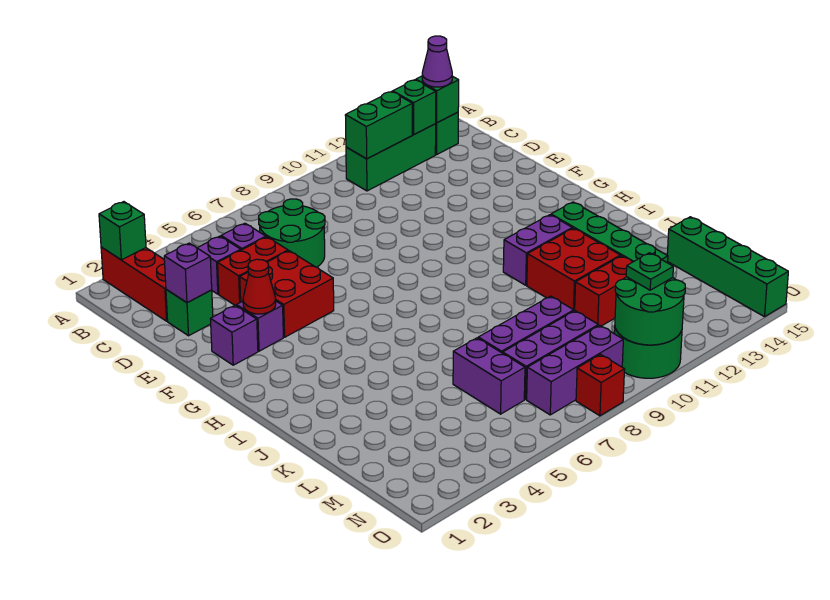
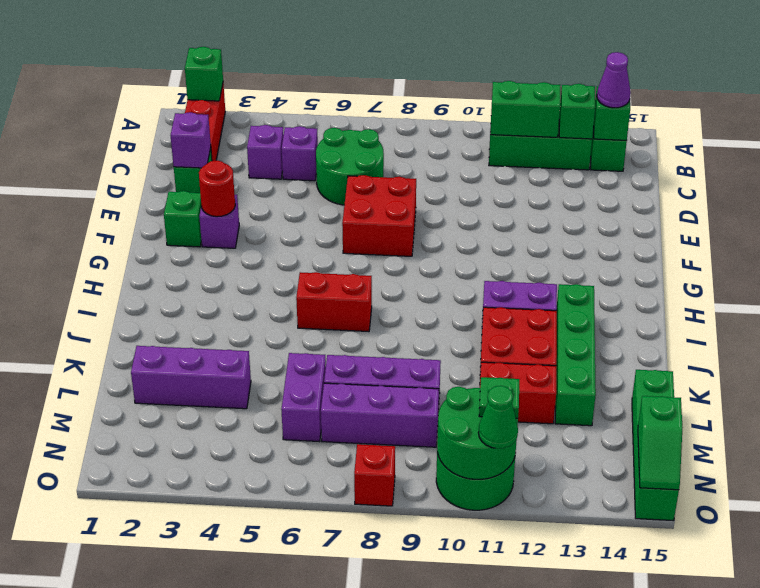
red 1x2 brick [218,237,288,306] -> red 1x2 brick moved to [296,272,372,332]
red 2x2 brick [240,251,334,337] -> red 2x2 brick moved to [342,175,416,256]
purple 1x1 brick [211,305,258,365] -> green 1x1 brick [164,191,201,247]
red 1x1 cone [243,259,276,314] -> red 1x1 round brick [199,160,235,217]
purple 1x3 brick [527,325,623,415] -> purple 1x3 brick moved to [131,346,251,409]
none -> green 1x2 slope [638,396,682,490]
none -> green 1x1 cone [478,386,518,449]

